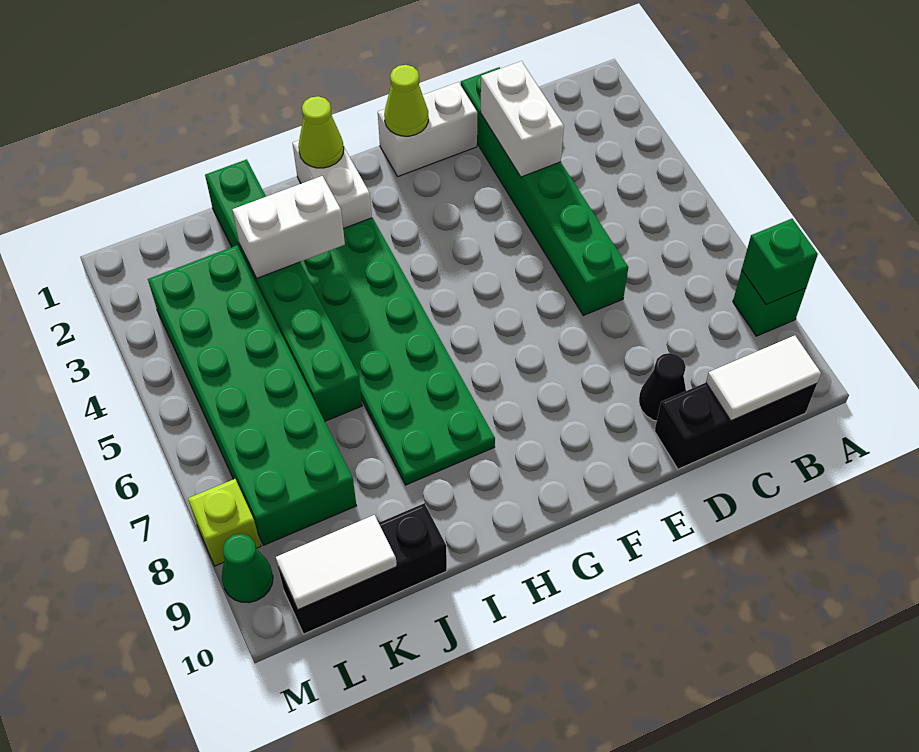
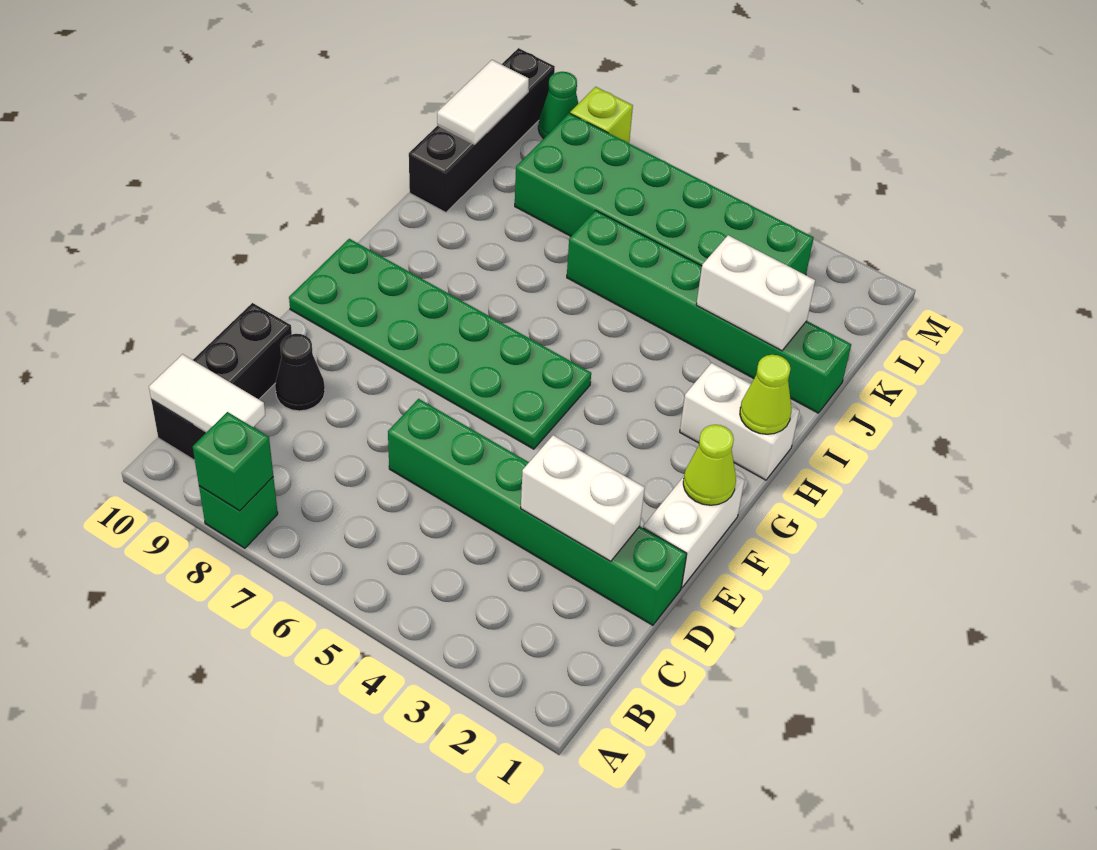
white 1x2 tile [706,335,821,421] -> white 1x2 tile turned to [149,354,265,432]
green 2x6 plate [300,218,495,485] -> green 2x6 plate moved to [289,239,591,449]
white 1x2 brick [232,176,345,278] -> white 1x2 brick turned to [696,235,815,351]
black 1x3 brick [278,503,447,634] -> black 1x4 brick [409,48,555,212]

